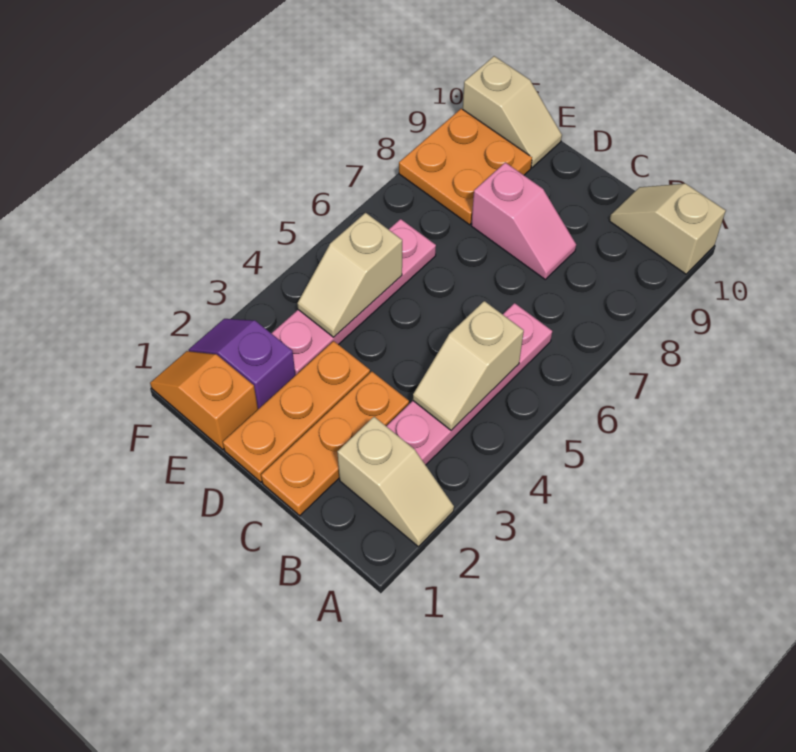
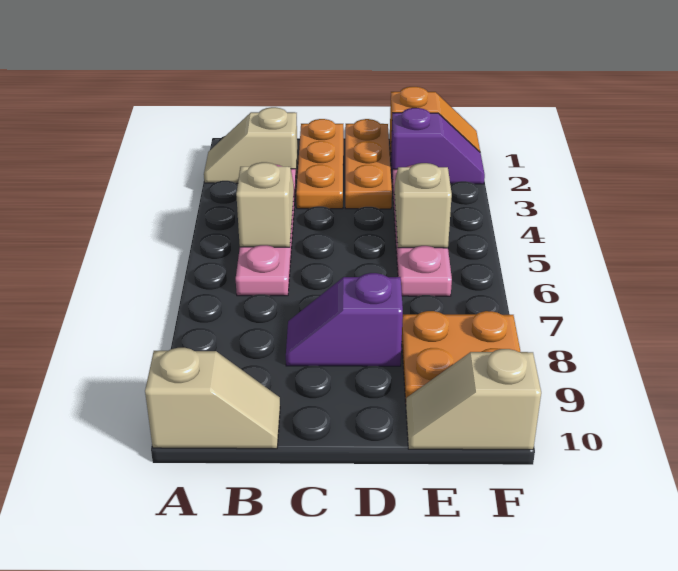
pink 1x2 slope [471,162,576,279] -> purple 1x2 slope [286,273,403,366]

